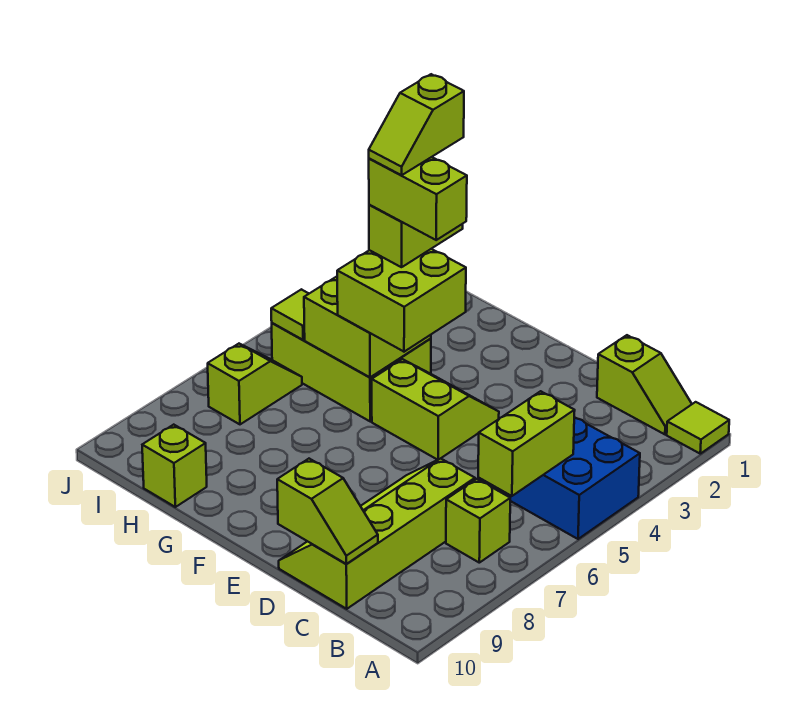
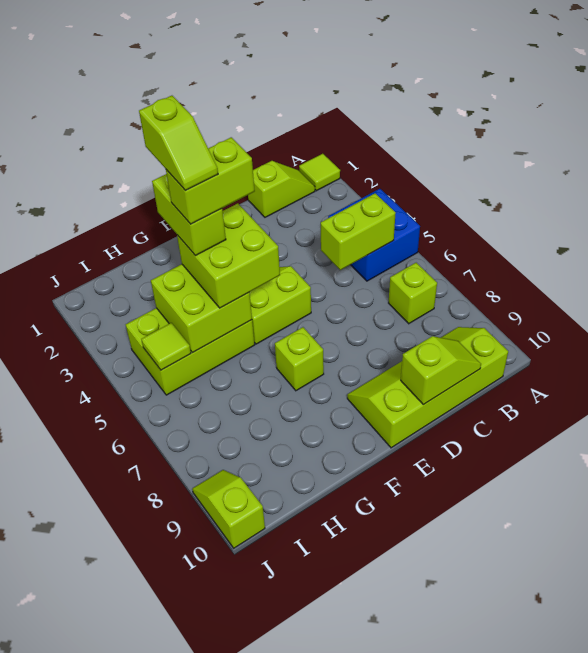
lime 1x2 brick [478,391,575,496] -> lime 1x2 brick turned to [321,193,396,270]
lime 2x4 slope [279,459,475,609] -> lime 2x4 slope turned to [347,327,508,448]
lime 1x1 brick [142,425,207,507] -> lime 1x1 brick moved to [275,327,324,391]
lime 1x2 slope [208,344,302,424] -> lime 1x2 slope moved to [192,470,265,548]

